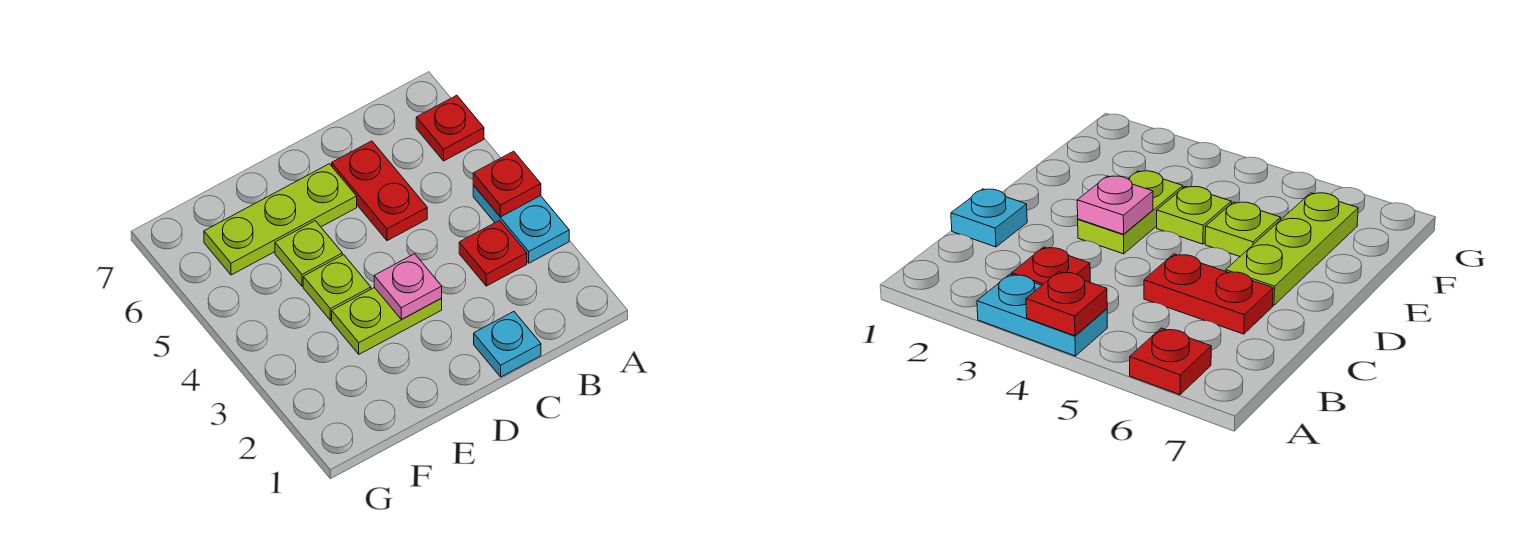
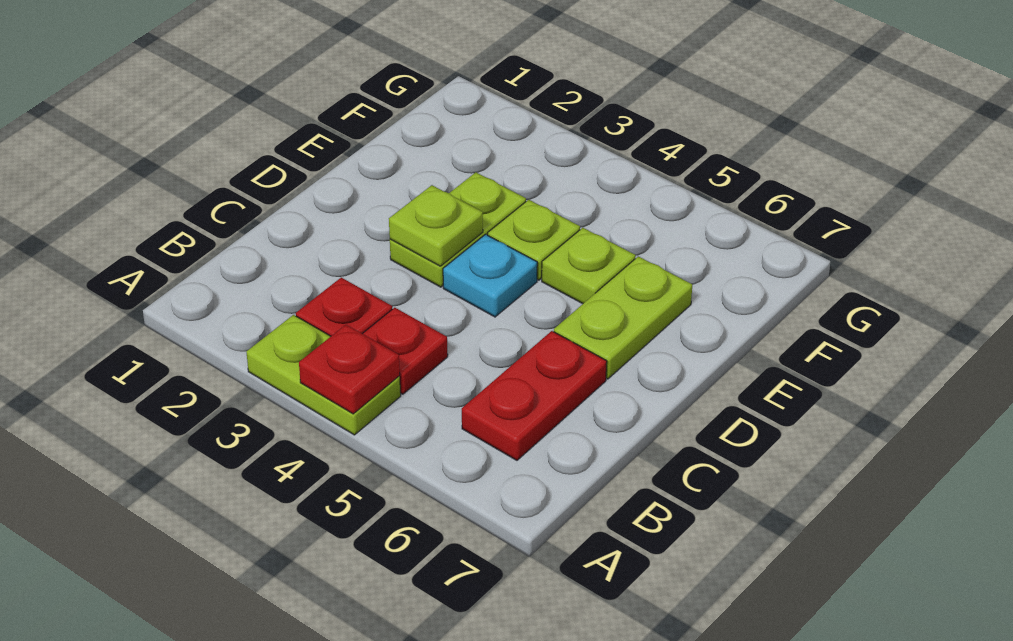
cyan 1x2 plate [473,185,569,263] -> lime 1x2 plate [246,315,401,435]
red 1x1 plate [416,95,484,161] -> red 1x1 plate moved to [362,308,448,394]
cyan 1x1 plate [474,312,541,377] -> cyan 1x1 plate moved to [443,235,537,317]
red 1x2 plate [332,141,427,241] -> red 1x2 plate turned to [462,331,607,460]
pink 1x1 plate [374,254,442,319] -> lime 1x1 plate [389,185,483,266]
lime 1x3 plate [204,164,357,275] -> lime 1x2 plate [554,256,692,379]

